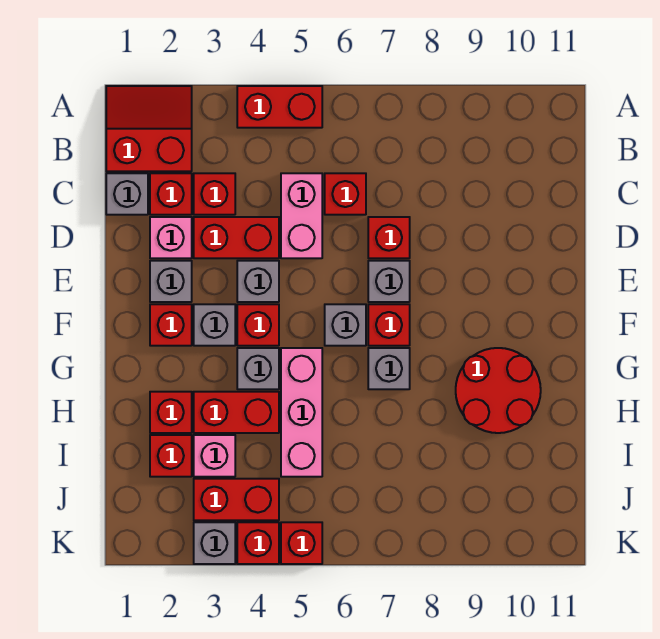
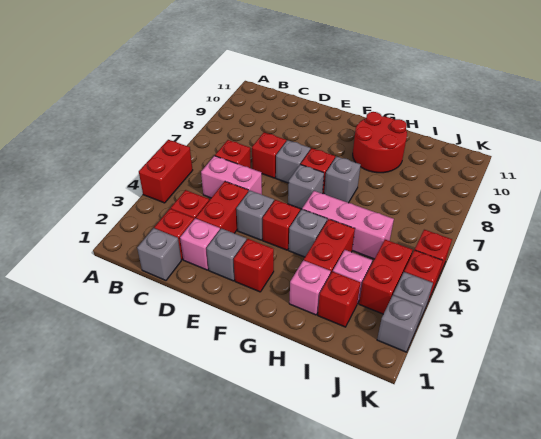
red 2x2 slope [106,86,192,171] -> none
grey 1x1 brick [194,304,235,346] -> grey 1x1 brick moved to [377,295,423,352]
red 1x1 brick [150,392,192,433] -> pink 1x1 brick [289,260,331,315]

